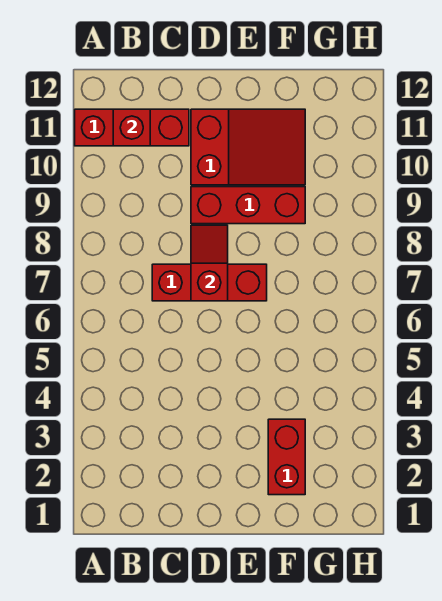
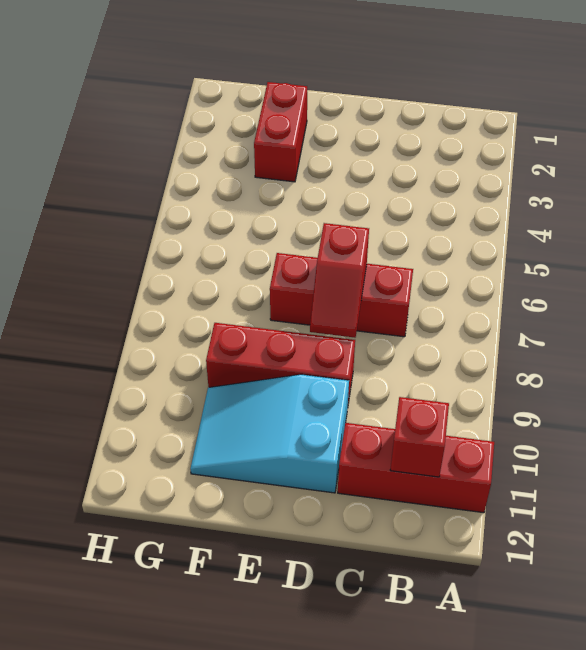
red 2x3 slope [191,109,305,185] -> cyan 2x3 slope [190,374,349,493]

